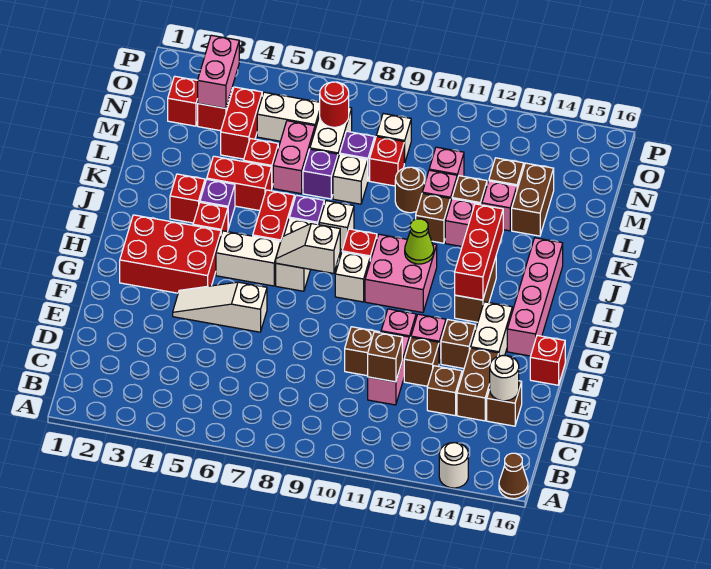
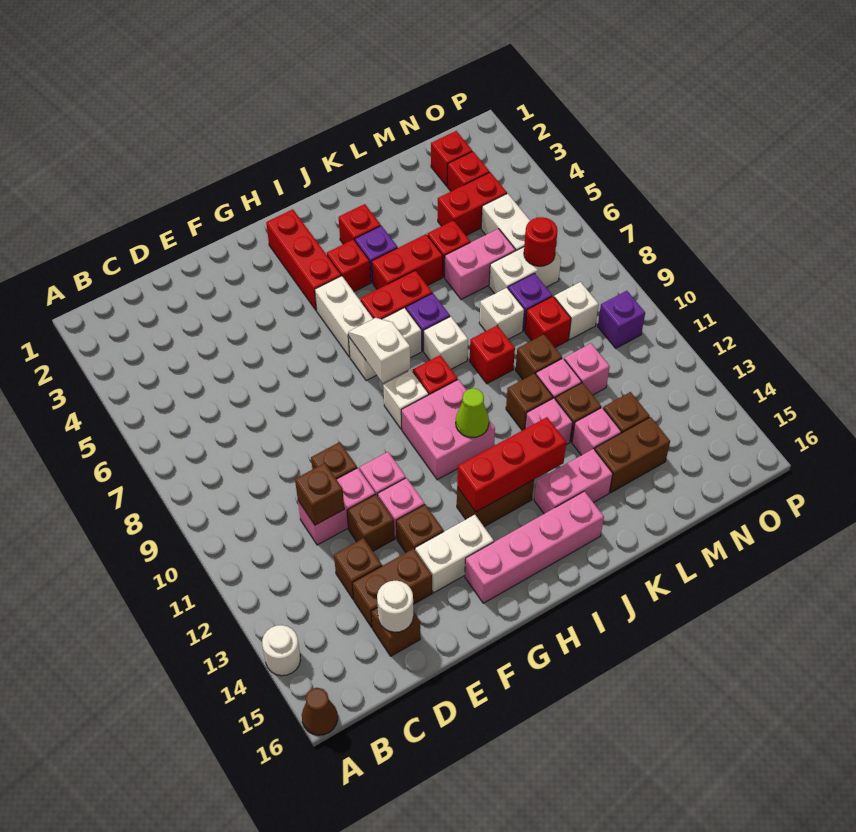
white 1x3 slope [173,282,267,332] -> none
red 1x1 brick [530,336,565,385] -> red 1x1 brick moved to [470,325,515,384]
red 2x3 brick [120,215,221,293] -> red 1x3 brick [266,209,341,311]
red 1x2 brick [207,156,272,211] -> red 1x2 brick turned to [372,234,443,289]
purple 1x1 brick [303,149,338,199] -> purple 1x1 brick moved to [598,291,645,348]
brown 1x1 round brick [395,167,425,213] -> brown 1x1 brick [516,334,562,379]
pink 1x2 brick [198,35,239,108] -> pink 1x2 brick moved to [534,449,613,514]

